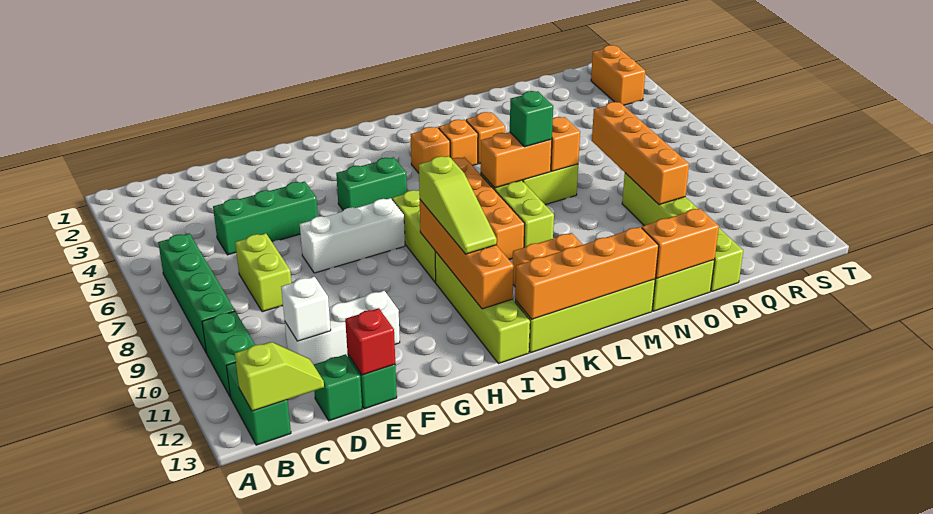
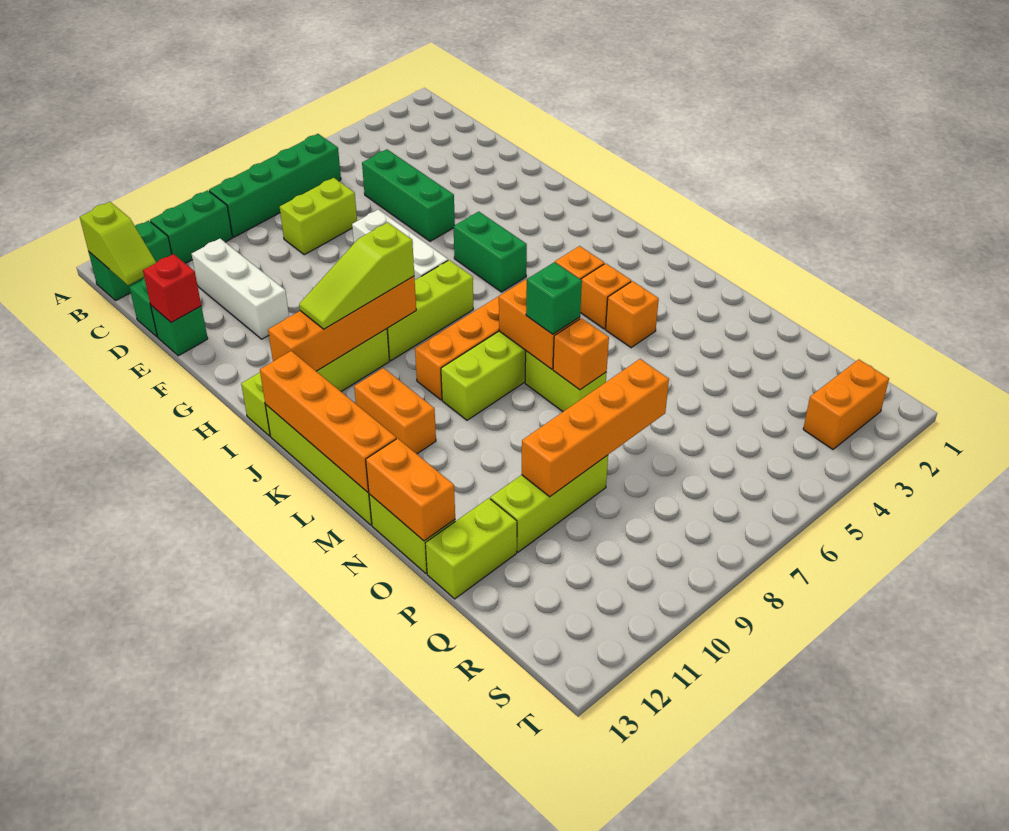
white 1x1 brick [281,277,331,341] -> none

